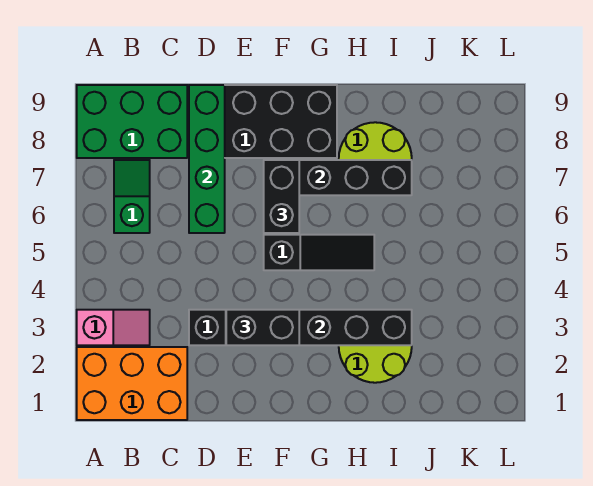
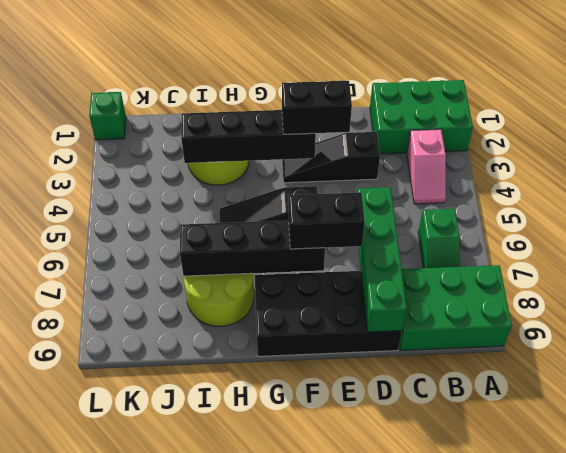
orange 2x3 brick [77,347,187,420] -> green 2x3 brick [370,80,473,154]
pink 1x2 slope [77,310,150,345] -> pink 1x2 slope turned to [407,129,446,204]
black 1x2 brick [264,160,299,233] -> black 1x2 brick turned to [289,192,365,249]
none -> green 1x1 brick [89,92,126,140]

